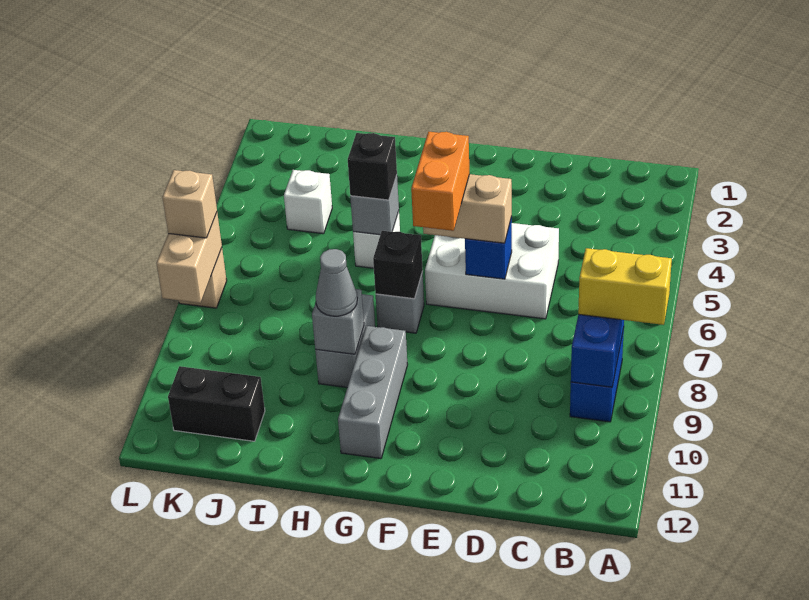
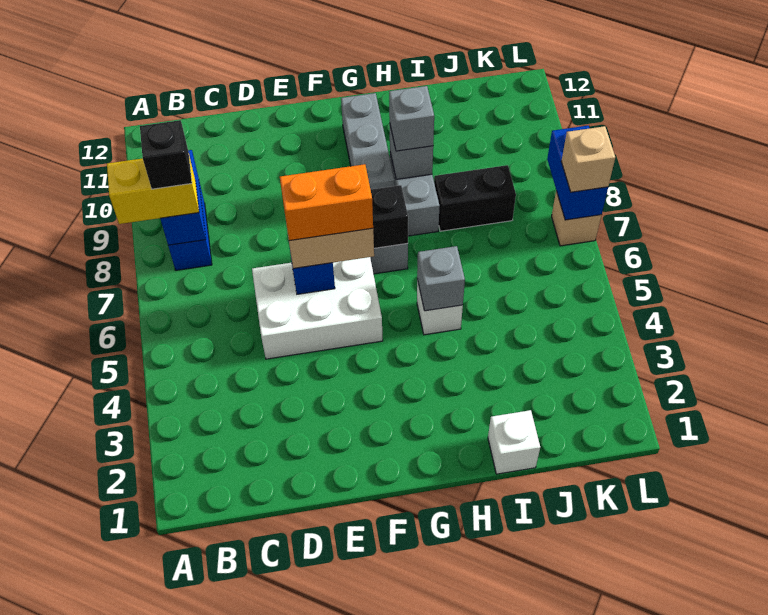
orange 1x2 brick [411,132,469,231] -> orange 1x2 brick turned to [280,164,373,241]
black 1x1 brick [348,133,397,200] -> black 1x1 brick moved to [140,120,192,189]
grey 1x1 cone [316,249,357,316] -> grey 1x1 brick [389,86,434,151]
white 1x1 brick [284,170,332,234] -> white 1x1 brick moved to [488,410,540,474]
black 1x2 brick [168,366,265,441] -> black 1x2 brick moved to [434,165,516,231]
tan 1x2 brick [157,213,222,303] -> blue 1x2 brick [547,126,608,220]

